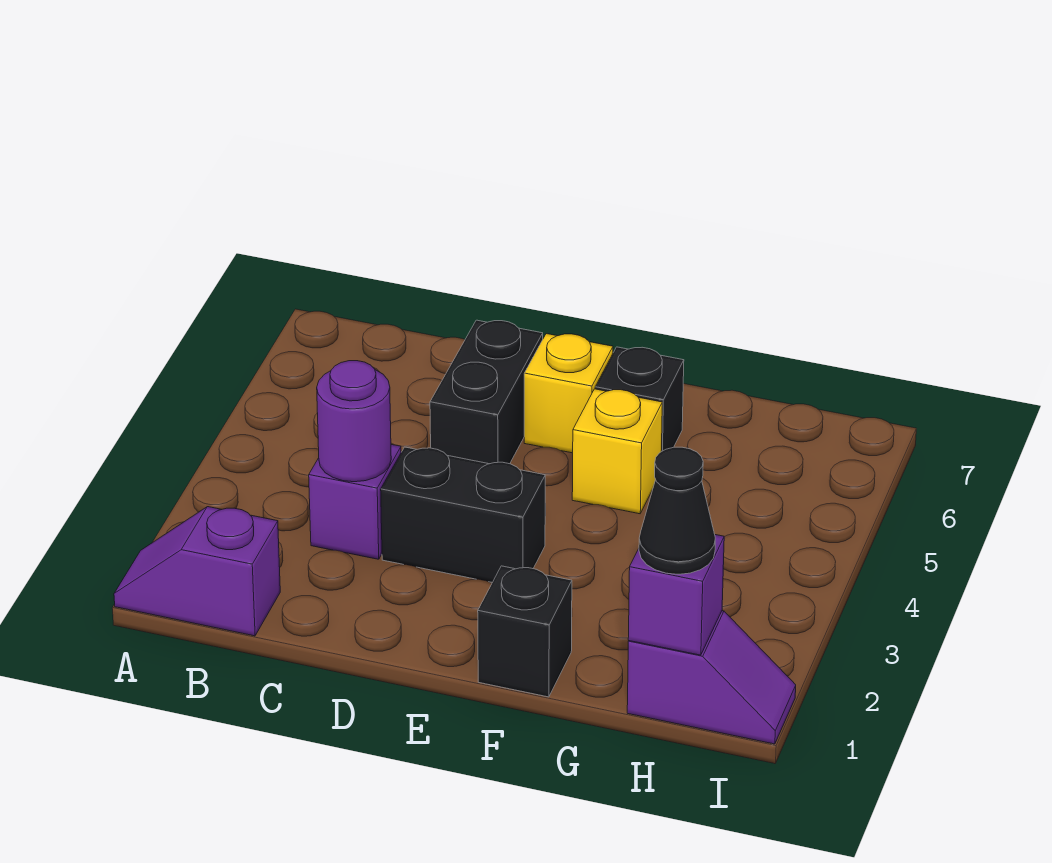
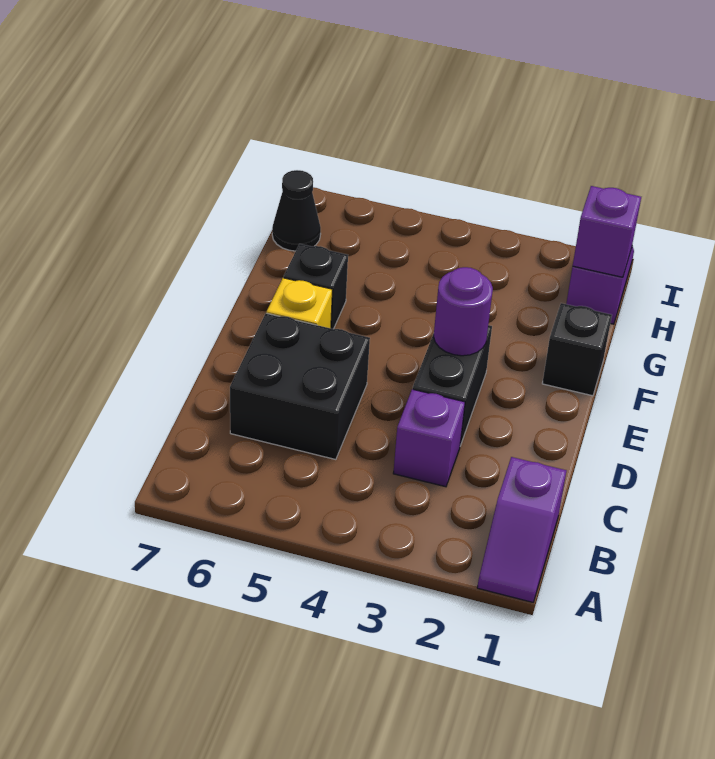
purple 1x1 round brick [317,361,391,482] -> purple 1x1 round brick moved to [434,267,493,356]
black 1x2 brick [430,320,543,464] -> black 2x2 brick [230,313,370,460]
yellow 1x1 brick [572,389,662,514] -> none
black 1x1 cone [639,447,715,574] -> black 1x1 cone moved to [272,170,321,251]

